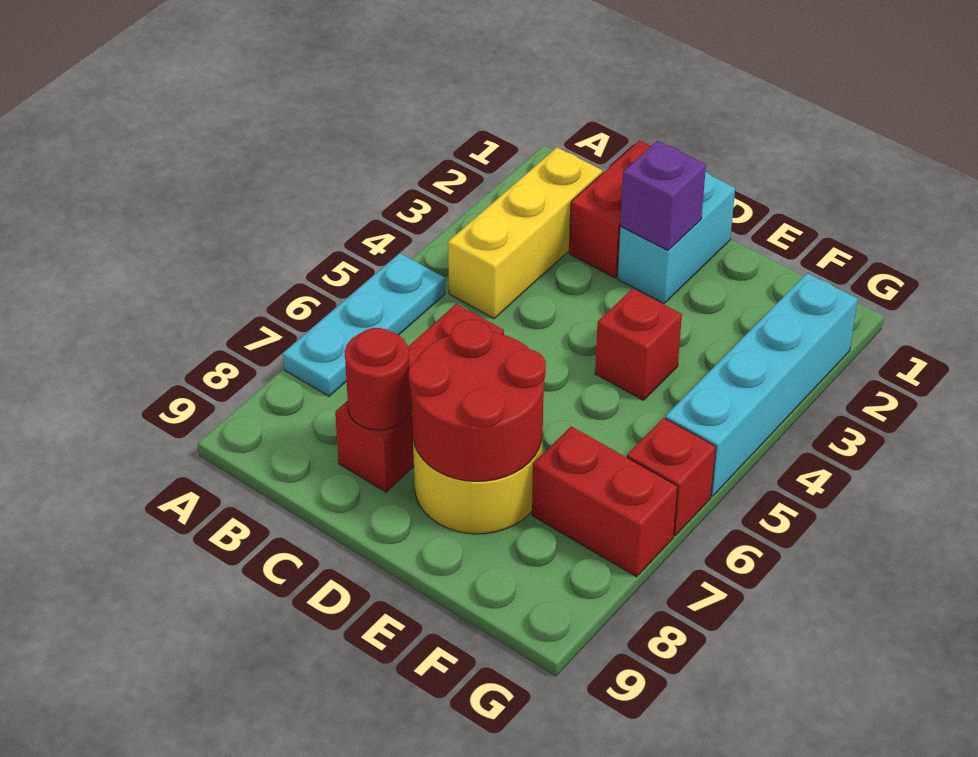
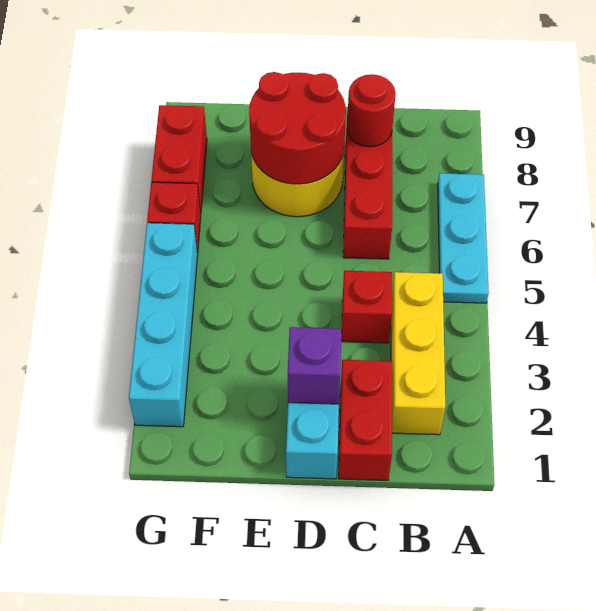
red 1x1 brick [595,288,682,400] -> red 1x1 brick moved to [342,271,392,343]
red 1x2 brick [532,426,678,577] -> red 1x2 brick turned to [151,105,207,212]

